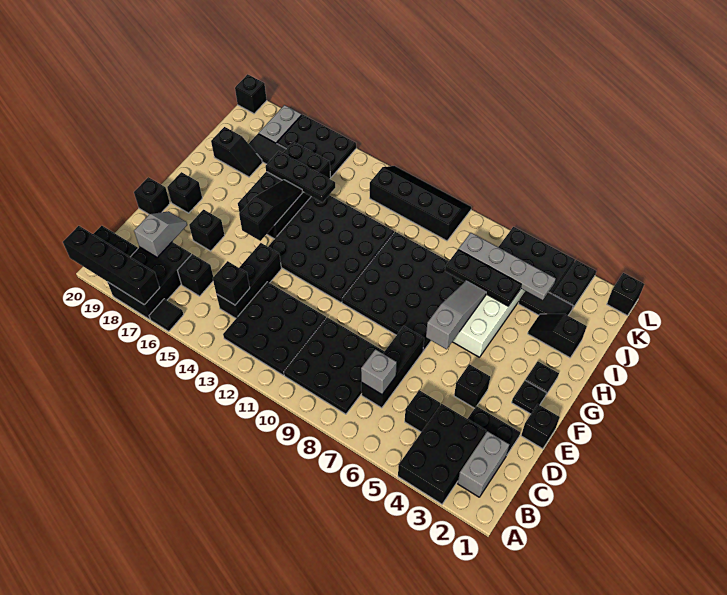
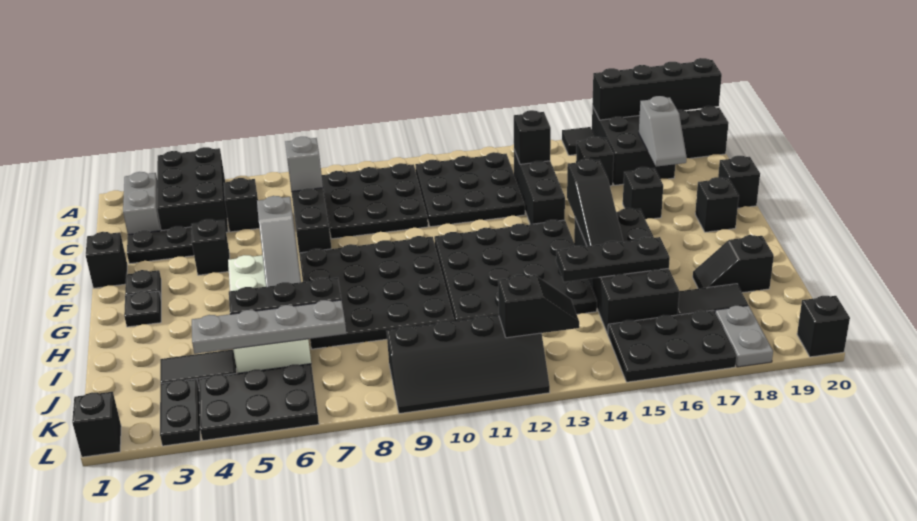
black 1x2 slope [528,314,587,358] -> black 1x2 slope moved to [498,275,579,338]

